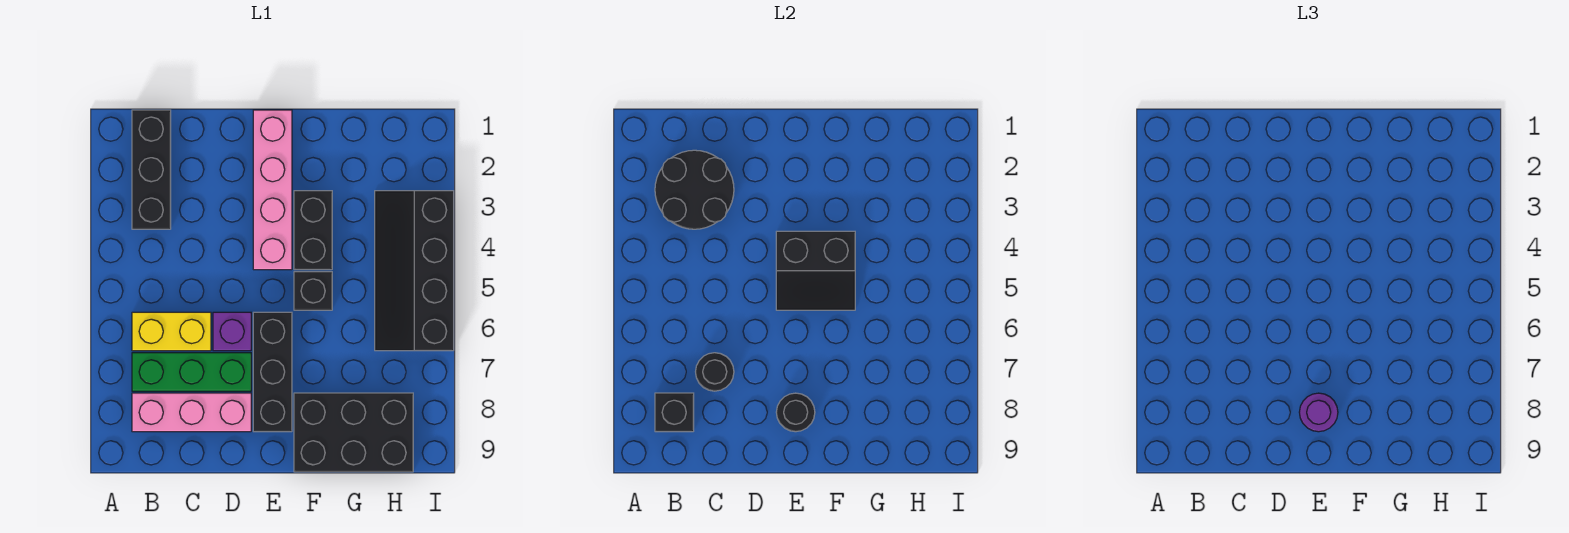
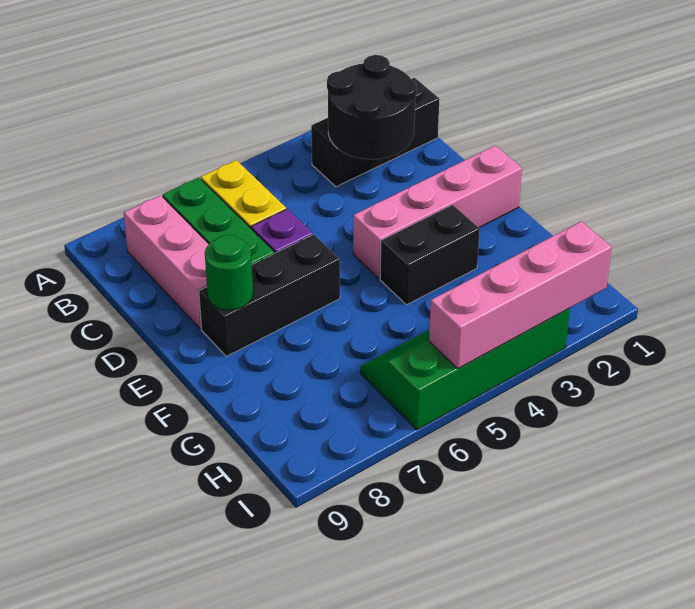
black 1x1 brick [655,393,694,432] -> none
black 1x1 round brick [696,353,734,391] -> none
black 2x2 slope [776,231,855,310] -> none
black 1x1 round brick [776,393,815,432] -> green 1x1 round brick [205,235,253,310]
purple 1x1 round brick [1299,393,1338,432] -> none
black 1x1 brick [294,272,332,310] -> none
black 2x3 brick [294,393,413,472] -> none
black 2x4 slope [375,191,454,351] -> green 2x4 slope [360,308,570,430]
none -> pink 1x4 brick [429,221,612,369]

